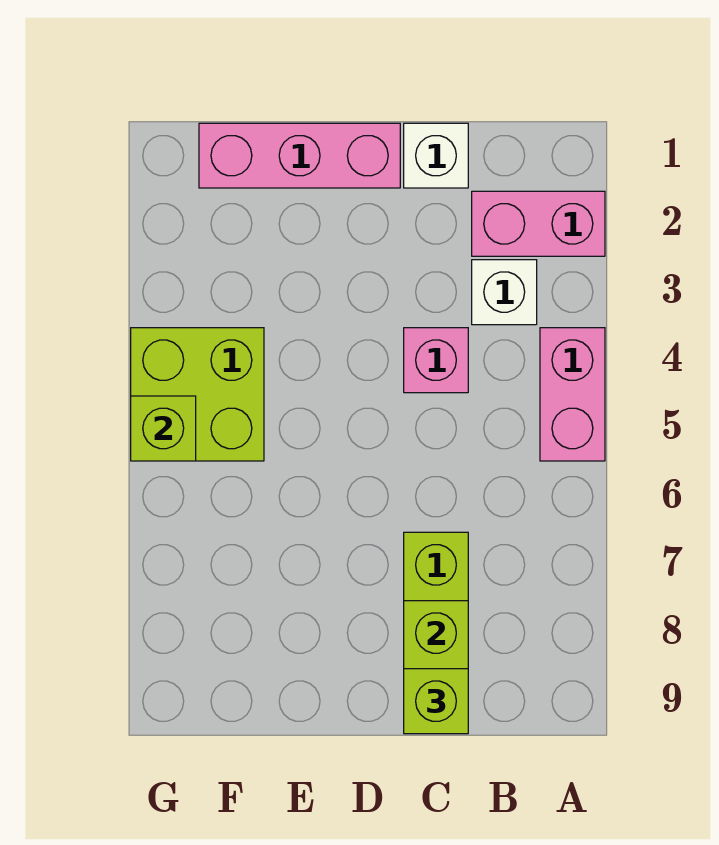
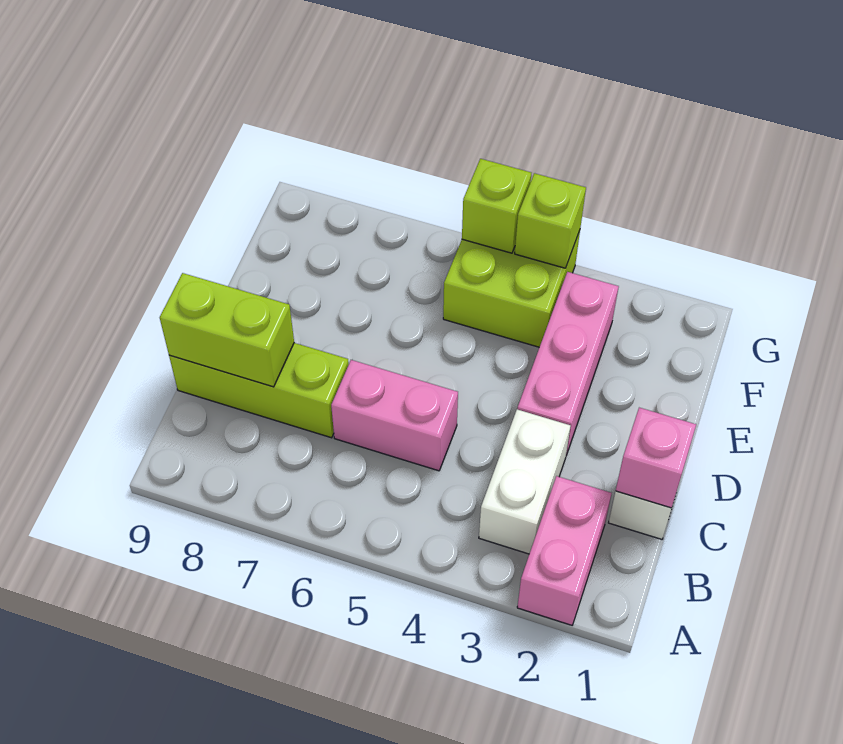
pink 1x2 brick [540,328,605,461] -> pink 1x2 brick moved to [331,360,458,471]
white 1x1 brick [472,260,537,325] -> white 1x2 brick [479,409,570,554]
pink 1x1 brick [404,328,468,393] -> pink 1x1 brick moved to [616,408,696,508]
lime 1x1 brick [404,669,468,734] -> lime 1x1 brick moved to [515,173,586,268]
pink 1x3 brick [199,123,400,188] -> pink 1x3 brick moved to [517,272,619,455]

